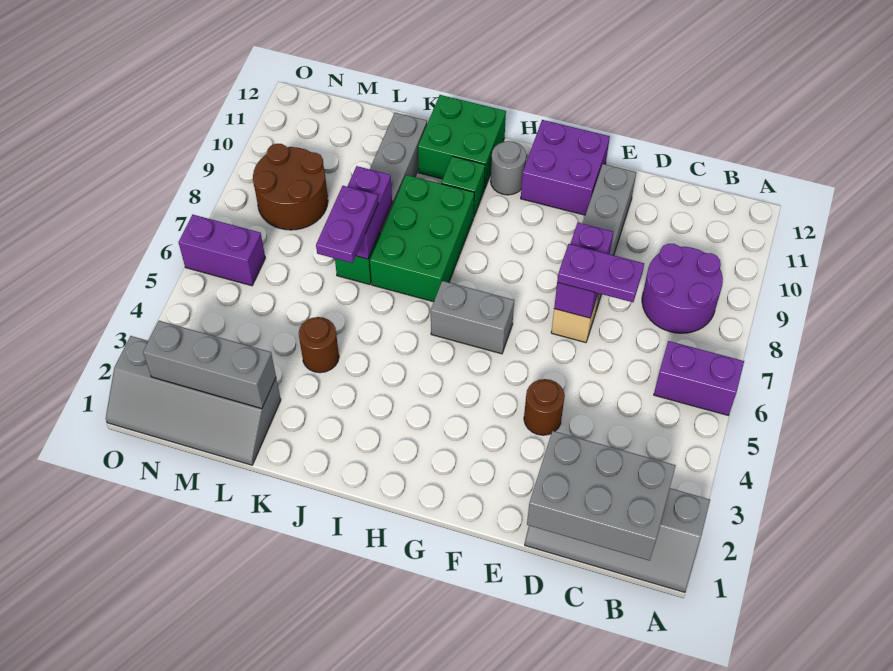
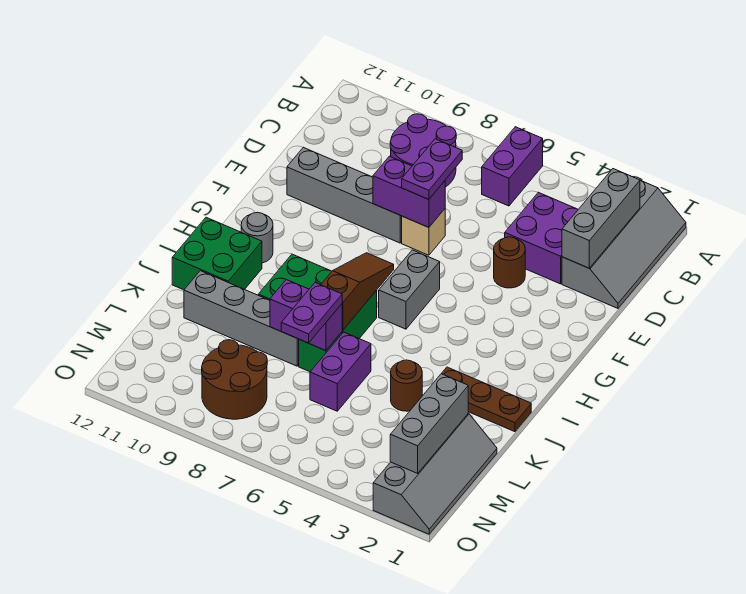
grey 2x3 brick [527,431,676,561] -> grey 1x3 brick [562,169,640,268]
purple 2x2 brick [521,120,610,215] -> purple 2x2 brick moved to [505,192,578,284]
none -> brown 1x3 slope [321,253,394,330]
green 1x1 brick [441,156,485,216] -> none
none -> brown 1x3 plate [441,367,531,432]
purple 1x2 plate [316,186,378,263] -> purple 1x2 plate turned to [281,283,342,343]
purple 1x2 brick [179,215,265,286] -> purple 1x2 brick moved to [310,332,371,411]

